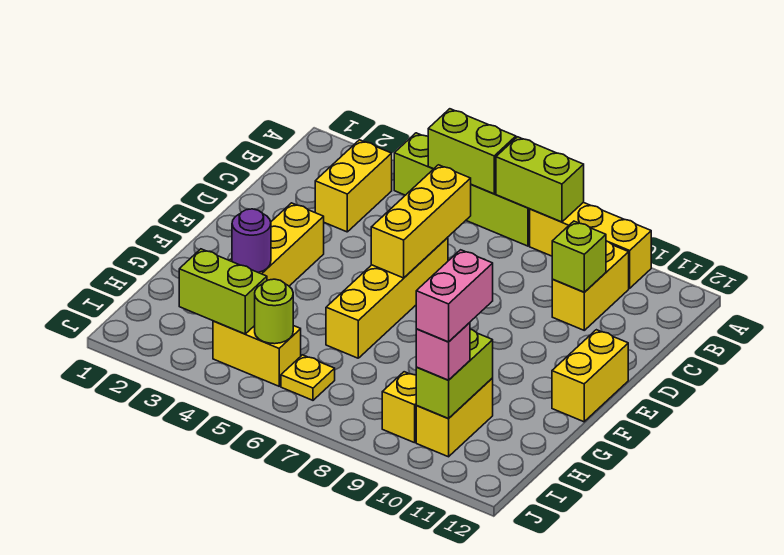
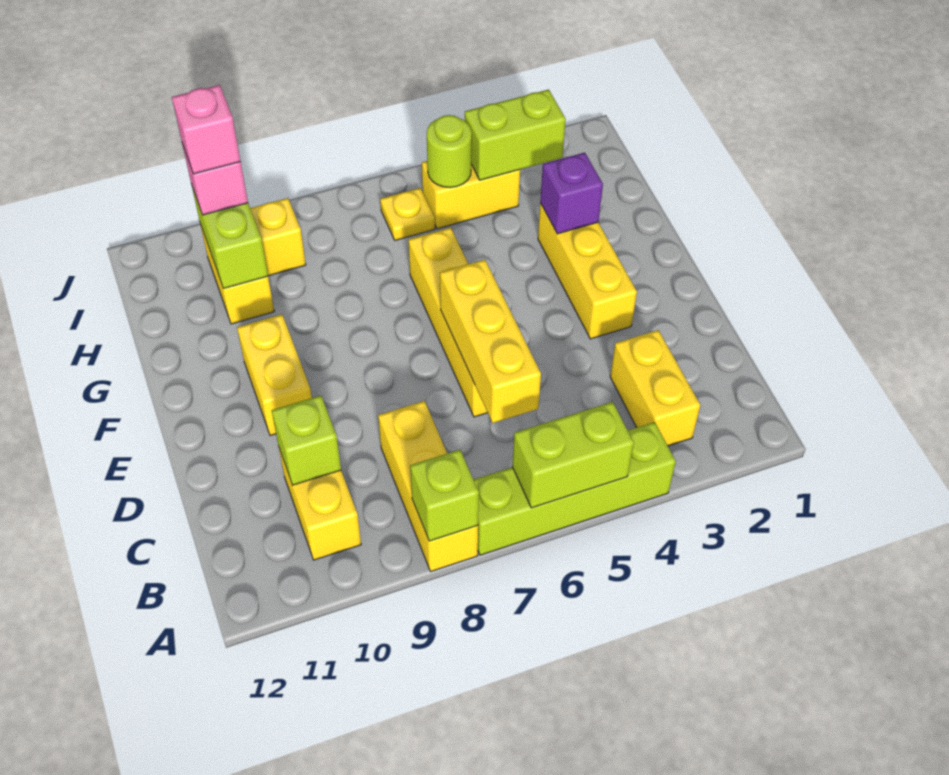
lime 1x2 brick [496,137,584,222] -> lime 1x1 brick [410,450,479,541]
yellow 1x3 brick [530,202,651,288] -> yellow 1x3 brick turned to [378,401,478,571]
yellow 1x2 brick [552,330,628,422] -> yellow 1x2 brick moved to [237,315,312,436]
purple 1x1 round brick [232,209,271,273] -> purple 1x1 brick [540,153,603,234]
pink 1x2 brick [416,250,493,342] -> pink 1x1 brick [172,85,241,174]

